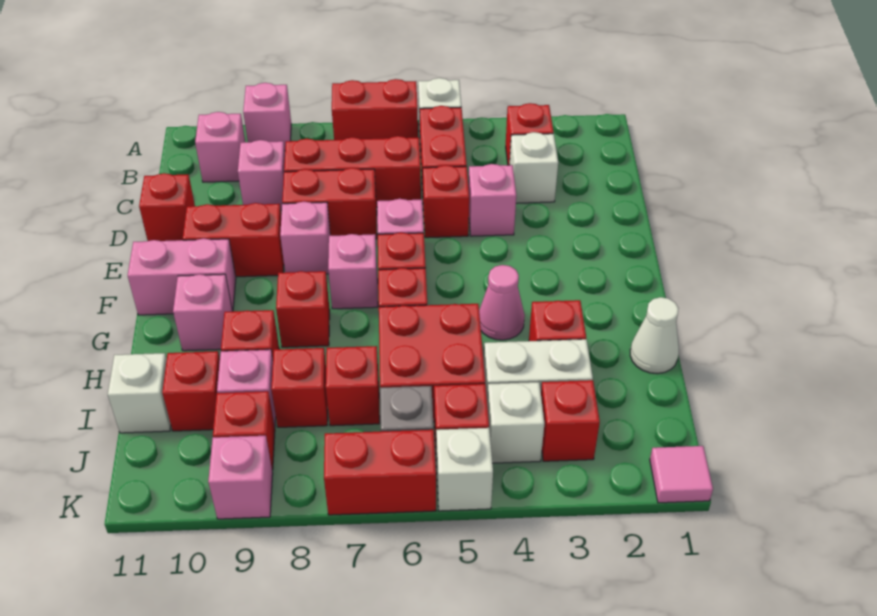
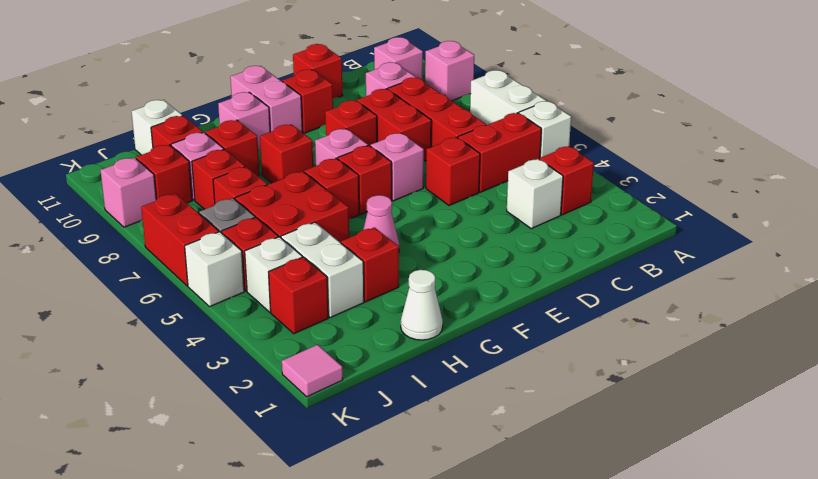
red 1x2 brick [332,79,418,140] -> white 1x2 brick [470,70,546,125]
pink 1x1 brick [468,164,516,236] -> none
pink 1x1 brick [280,201,330,274] -> red 1x1 brick [325,100,377,146]
red 1x2 brick [183,203,284,277] -> red 1x1 brick [283,70,333,133]

